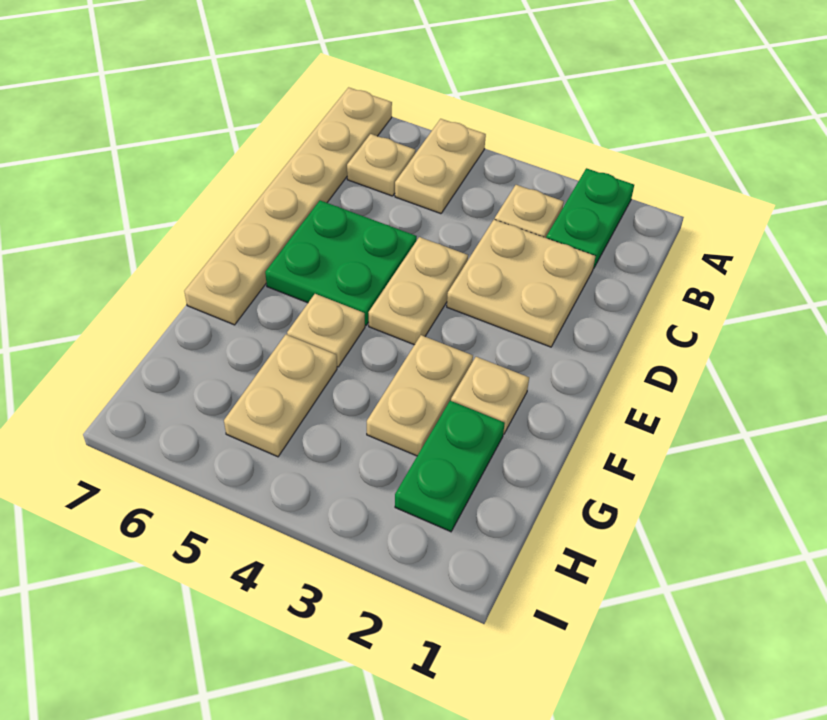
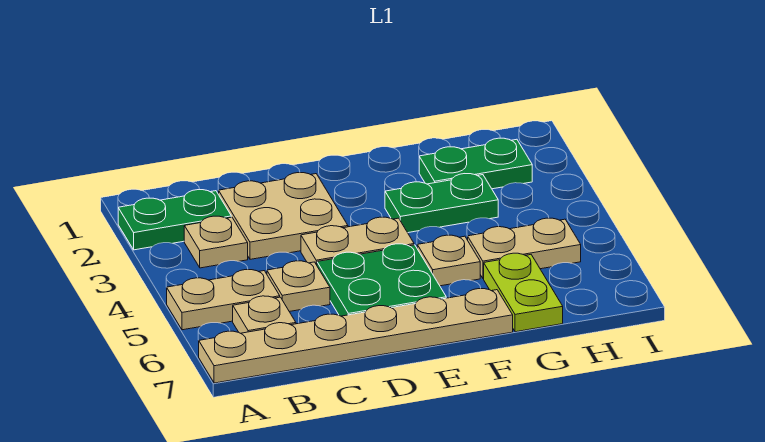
tan 1x1 plate [451,357,529,434] -> tan 1x1 plate moved to [267,261,330,312]
tan 1x2 plate [367,335,473,456] -> green 1x2 plate [385,174,498,233]
none -> lime 1x2 plate [484,253,563,332]

